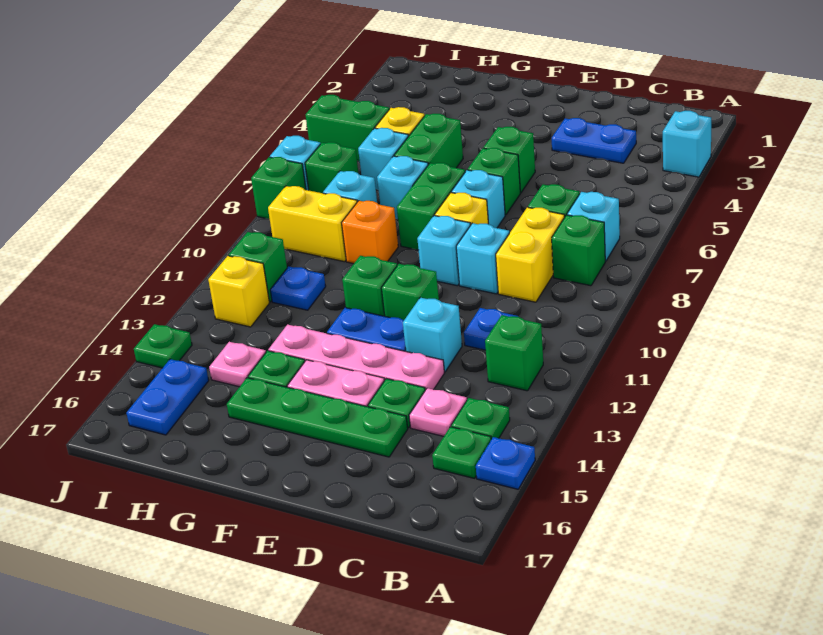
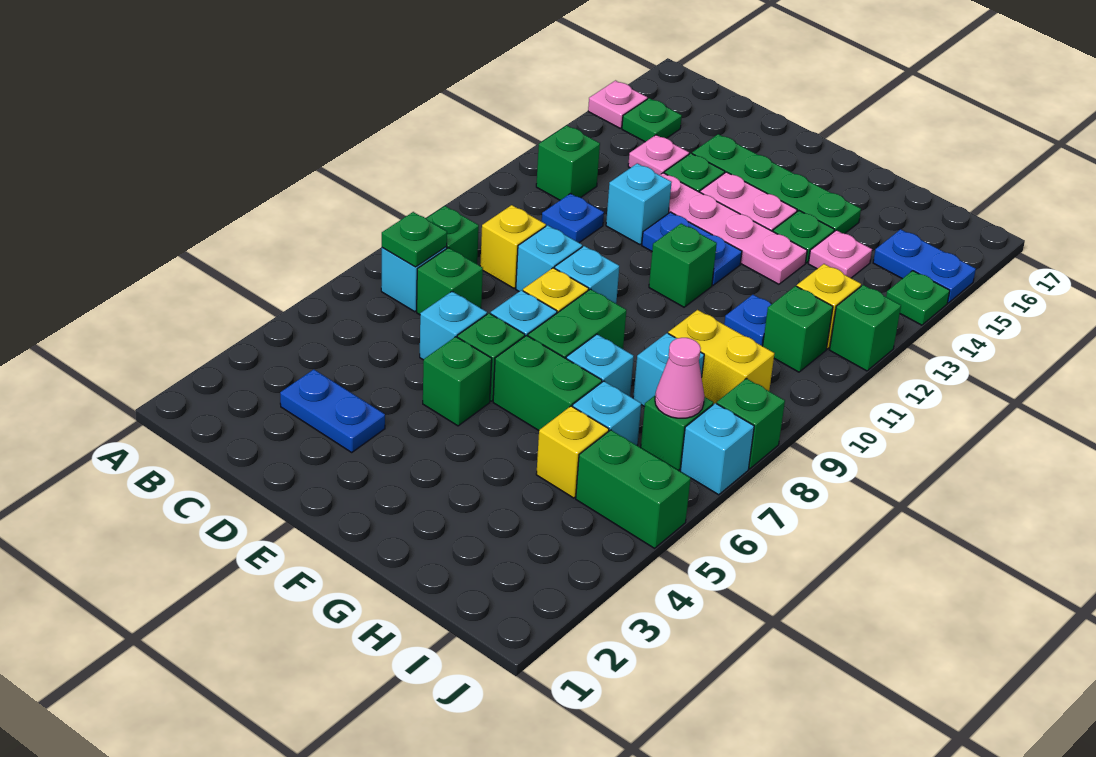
cyan 1x1 brick [663,111,711,177] -> cyan 1x1 brick moved to [420,291,487,360]
blue 1x1 plate [476,437,535,489] -> pink 1x1 plate [588,81,647,128]
green 1x1 plate [451,398,510,439] -> green 1x1 plate moved to [382,212,447,267]
yellow 1x2 brick [496,207,565,302] -> yellow 1x1 brick [480,205,546,288]
green 1x1 brick [381,264,439,320] -> green 1x1 brick moved to [830,285,901,371]
green 1x2 brick [394,114,463,168] -> green 1x2 brick turned to [493,335,602,430]
orange 1x1 brick [342,201,398,264] -> none
none -> pink 1x1 cone [655,338,705,418]
blue 1x2 plate [126,359,209,435] -> blue 1x2 plate turned to [873,229,976,303]

